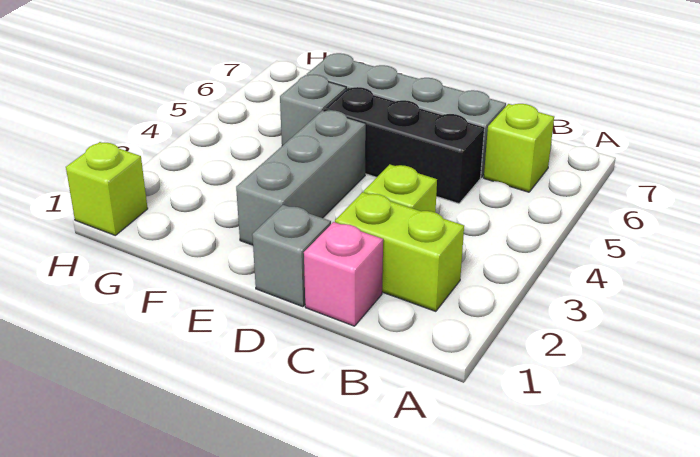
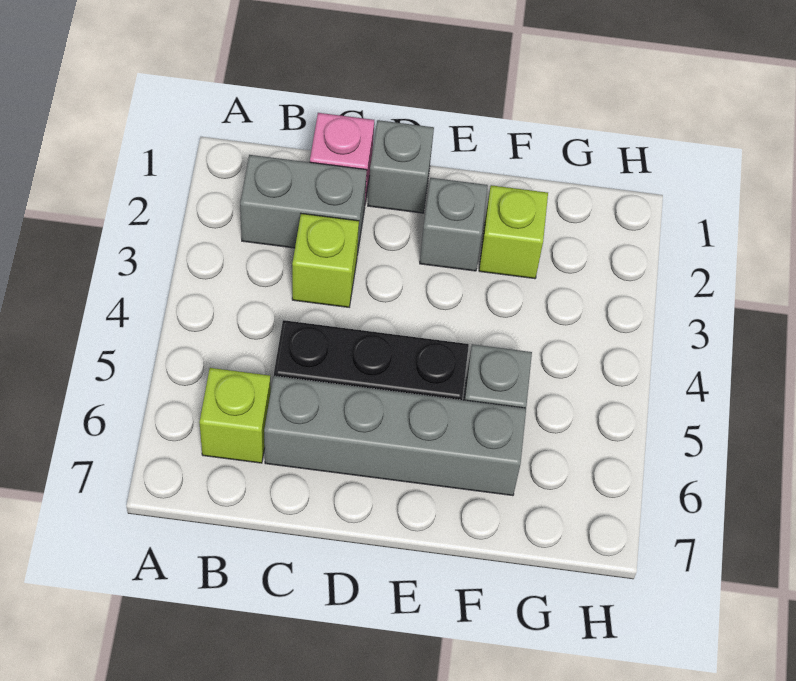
lime 1x2 brick [335,192,464,311] -> grey 1x2 brick [240,155,367,255]
grey 1x3 brick [236,110,366,245] -> grey 1x1 brick [420,178,488,271]
lime 1x1 brick [66,142,148,235] -> lime 1x1 brick moved to [479,185,548,279]

